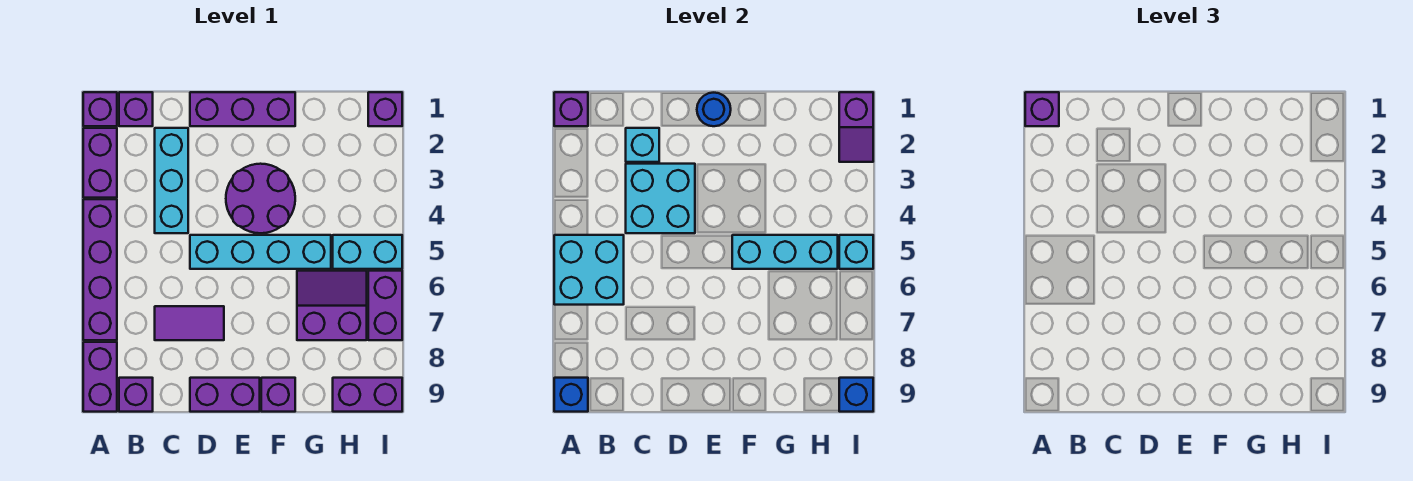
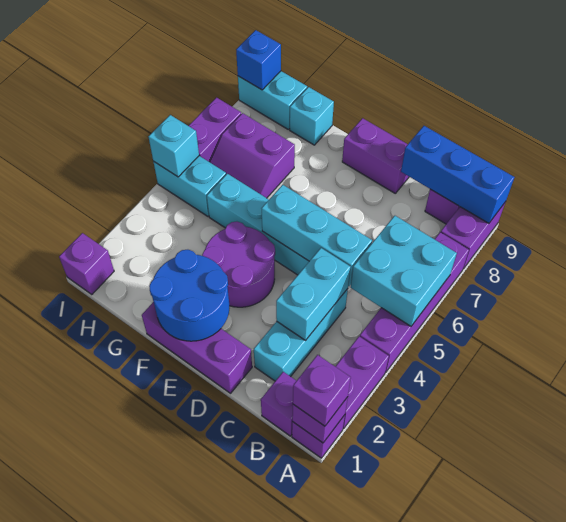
blue 1x1 brick [554,378,588,412] -> blue 1x3 brick [401,126,514,223]
cyan 1x1 brick [626,128,659,162] -> cyan 1x1 brick moved to [290,87,334,145]
cyan 2x2 brick [626,164,695,233] -> cyan 1x2 brick [276,248,351,341]
purple 1x2 tile [155,306,224,340] -> none
blue 1x1 round brick [697,93,731,126] -> blue 2x2 round brick [149,250,229,341]
cyan 1x3 brick [732,235,838,269] -> cyan 1x3 brick moved to [261,185,372,286]
purple 1x1 brick [261,378,295,412] -> none
purple 1x2 brick [333,378,402,412] -> cyan 1x2 brick [238,71,307,129]
purple 1x2 slope [839,92,873,162] -> none

